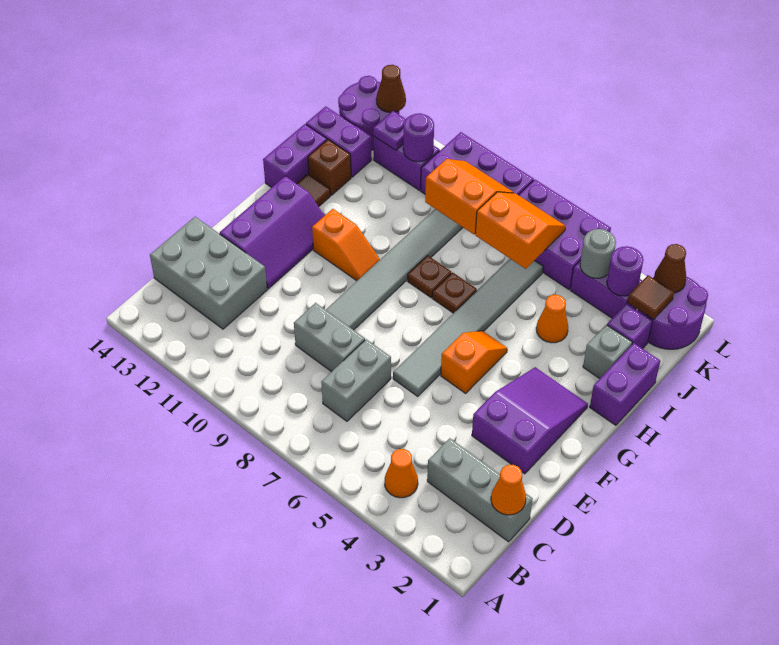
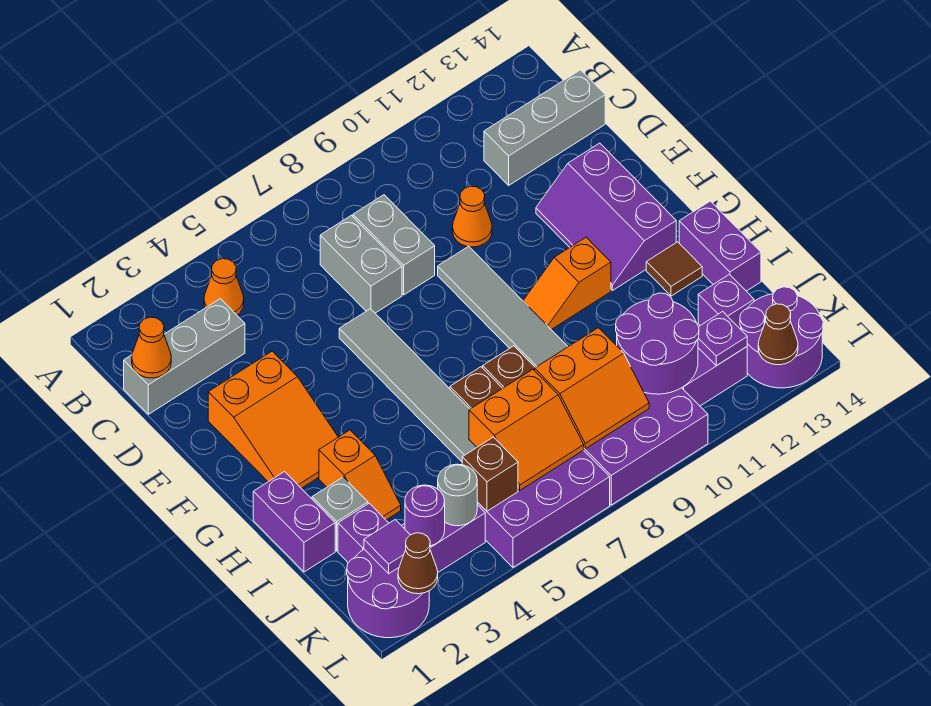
grey 2x3 brick [150,217,267,329] -> grey 1x3 brick [484,70,605,185]
grey 1x2 brick [294,303,365,372] -> grey 1x2 brick turned to [353,195,435,295]
purple 2x3 slope [472,367,588,474] -> orange 2x3 slope [208,351,338,488]
orange 1x2 slope [441,331,507,393] -> orange 1x2 slope moved to [319,430,401,520]
orange 1x1 cone [536,295,568,343] -> orange 1x1 cone moved to [452,186,492,247]
brown 1x1 brick [308,140,351,195] -> brown 1x1 brick moved to [462,437,518,511]
purple 1x2 brick [306,106,372,177] -> purple 1x1 brick [698,275,754,329]
brown 1x1 tile [628,275,674,319] -> purple 1x1 tile [364,520,410,574]
purple 1x1 round brick [403,113,434,162] -> purple 2x2 round brick [616,293,699,394]

